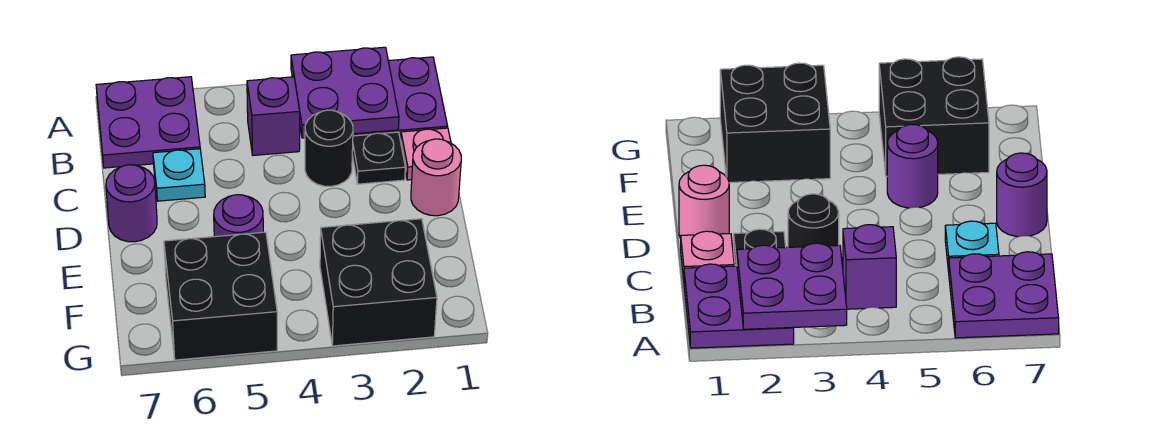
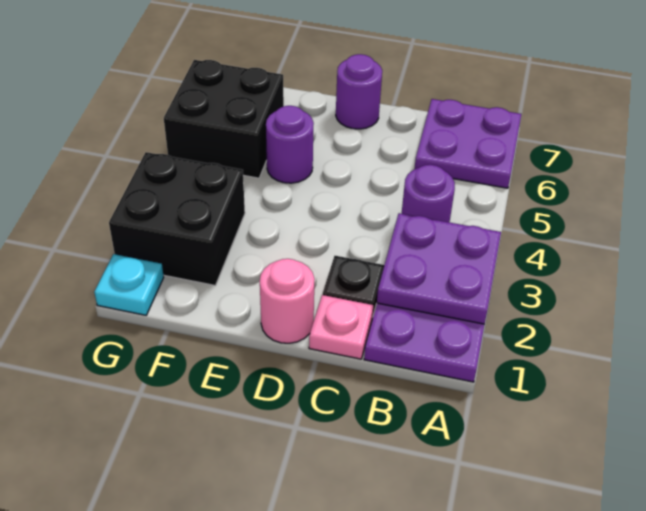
purple 1x1 brick [247,77,300,155] -> purple 1x1 round brick [402,165,455,222]
black 1x1 round brick [305,110,353,186] -> none
cyan 1x1 plate [153,149,205,201] -> cyan 1x1 plate moved to [94,254,164,315]

